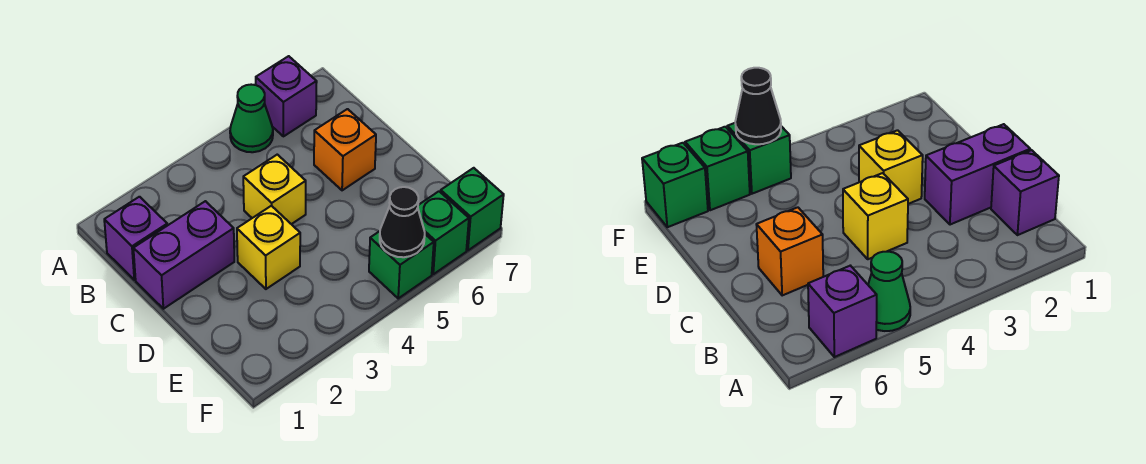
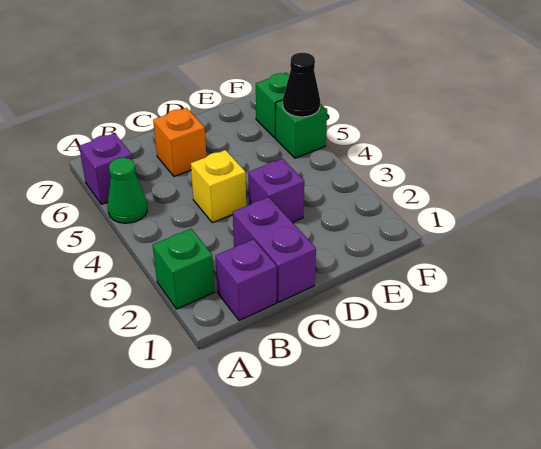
yellow 1x1 brick [237,206,300,289] -> purple 1x1 brick [248,159,304,223]
green 1x1 brick [441,168,504,250] -> green 1x1 brick moved to [153,229,215,309]

